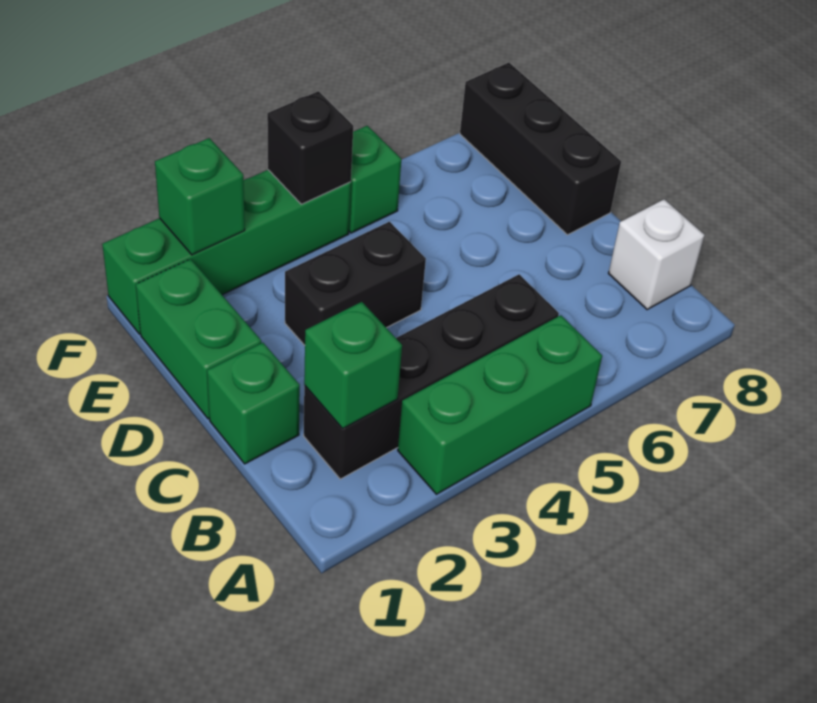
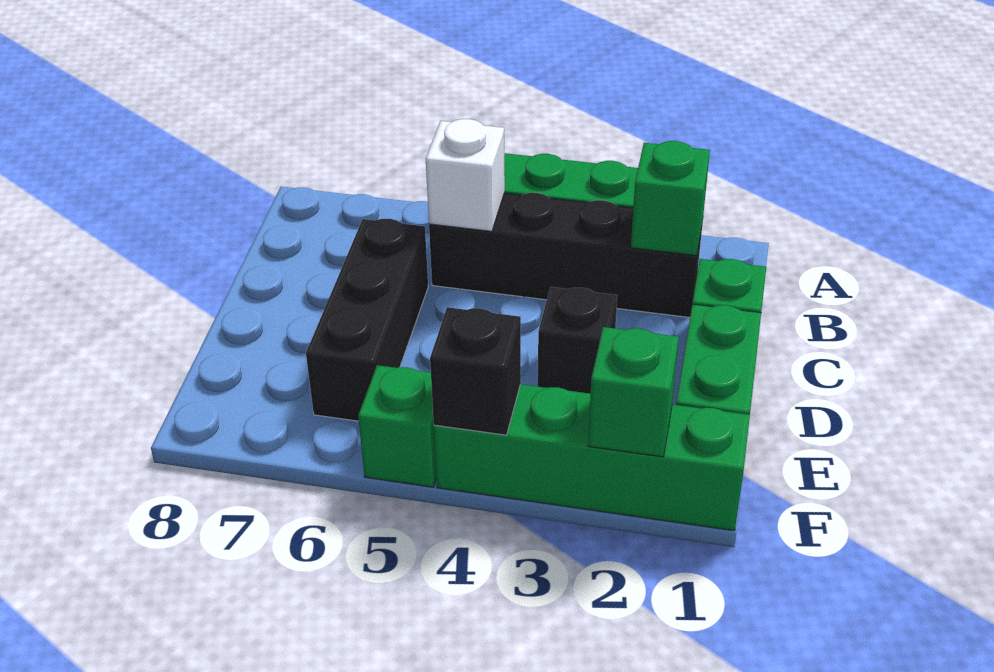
white 1x1 brick [608,199,705,310] -> white 1x1 brick moved to [426,119,505,231]
black 1x2 brick [285,222,426,345] -> black 1x1 brick [538,287,617,394]
black 1x3 brick [460,63,621,235] -> black 1x3 brick moved to [306,219,428,421]

